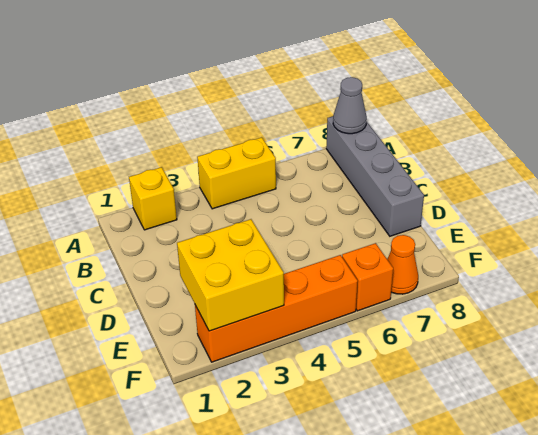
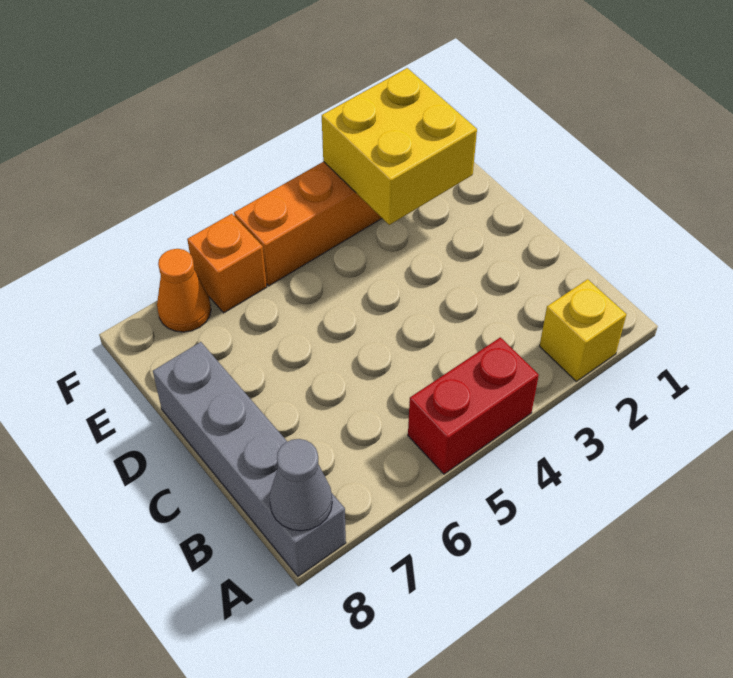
yellow 1x2 brick [197,137,276,209] -> red 1x2 brick [408,337,539,474]

